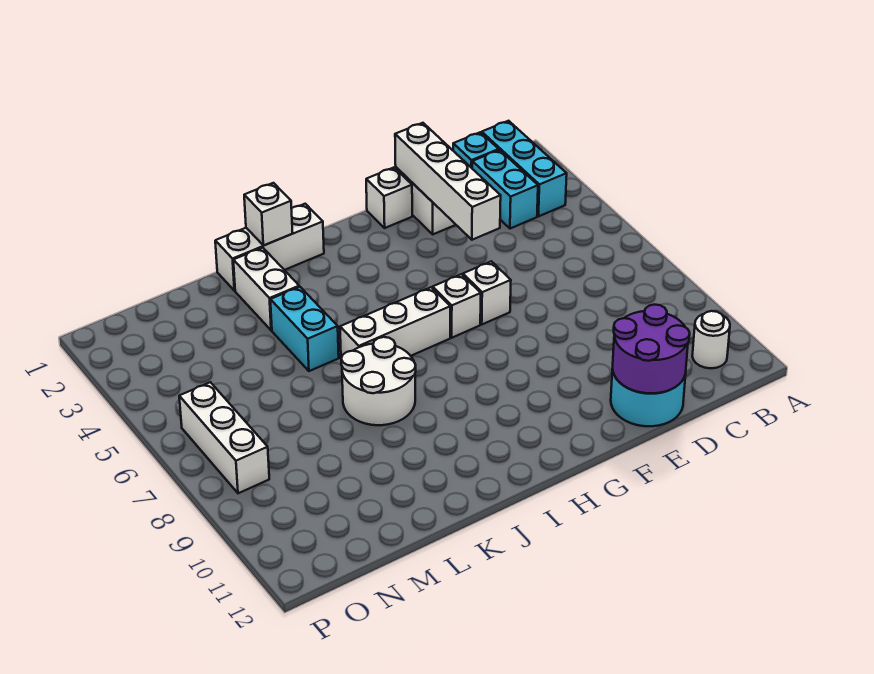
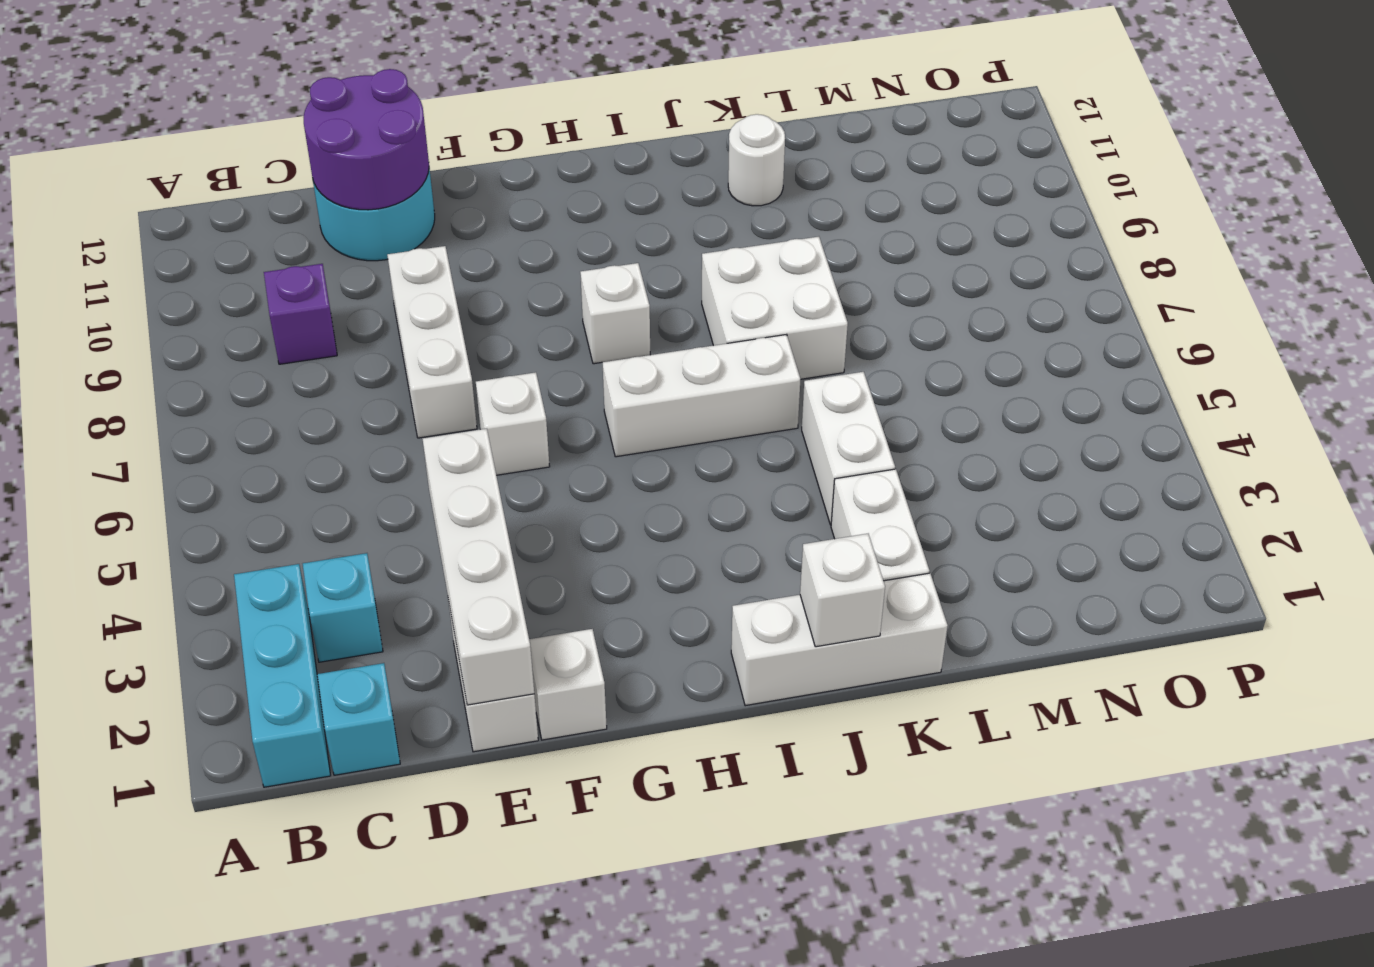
white 1x1 round brick [692,311,730,368] -> white 1x1 round brick moved to [728,114,785,206]
cyan 1x2 brick [472,150,538,229] -> cyan 1x1 brick [303,553,383,662]
none -> purple 1x1 brick [264,264,337,364]
white 1x1 brick [433,274,481,338] -> white 1x1 brick moved to [580,263,650,364]
white 2x2 round brick [341,337,416,425] -> white 2x2 brick [702,237,848,379]
cyan 1x2 brick [270,287,339,371] -> white 1x2 brick [802,372,895,525]
white 1x3 brick [179,382,269,493] -> white 1x3 brick moved to [387,246,477,438]

